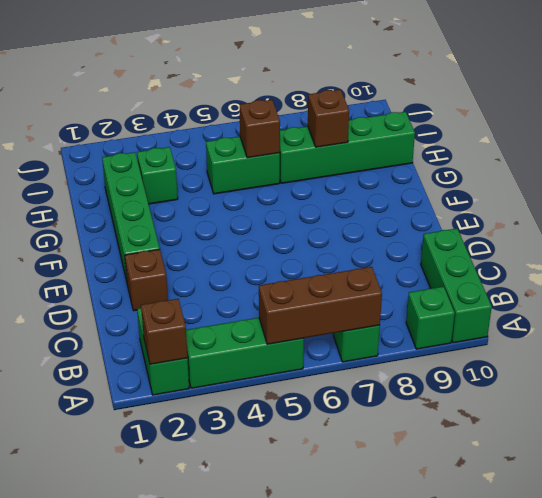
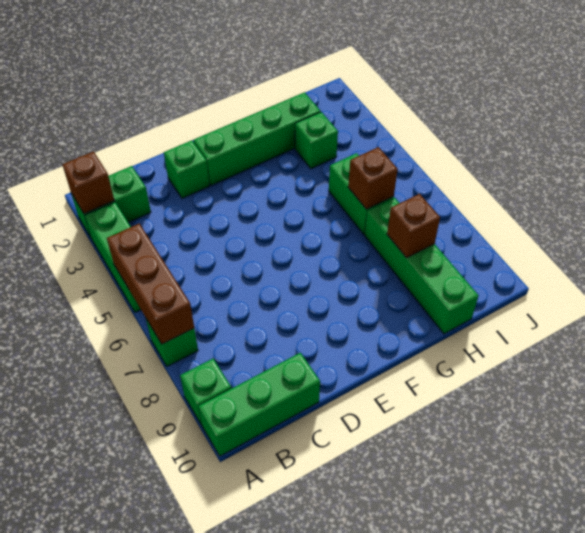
brown 1x1 brick [125,249,168,311] -> green 1x1 brick [164,140,210,198]

